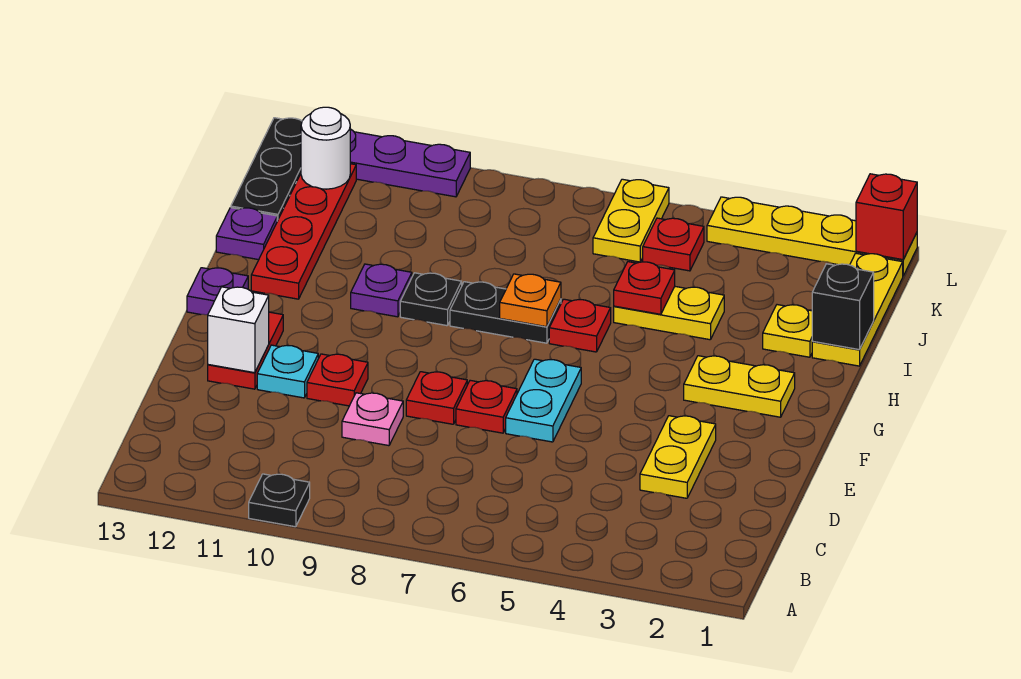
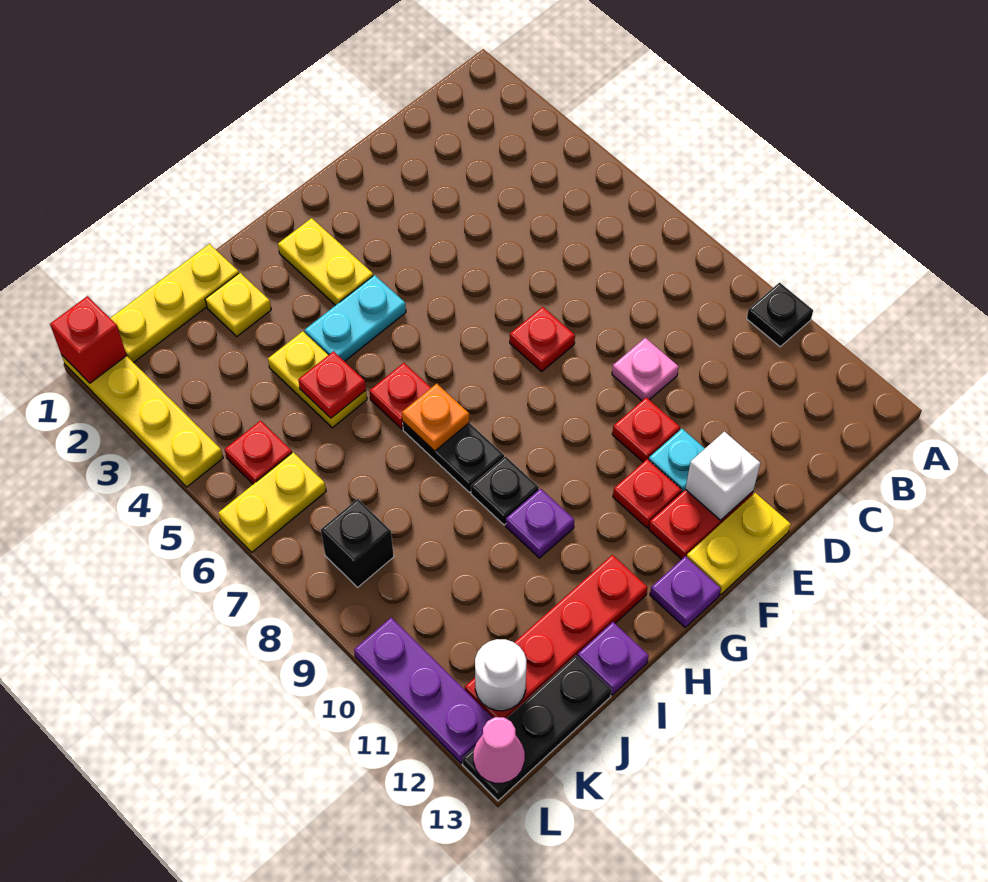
yellow 1x2 plate [640,416,716,498] -> yellow 1x2 plate moved to [687,493,791,595]
cyan 1x2 plate [506,359,581,442] -> cyan 1x2 plate moved to [305,275,406,361]
red 1x1 plate [406,372,467,424] -> red 1x1 plate moved to [613,459,682,528]
black 1x1 brick [812,264,874,350] -> black 1x1 brick moved to [321,499,394,587]
none -> pink 1x1 cone [473,717,525,783]

